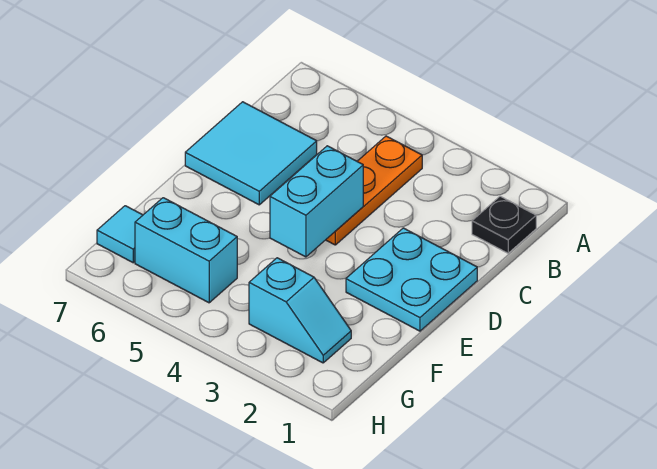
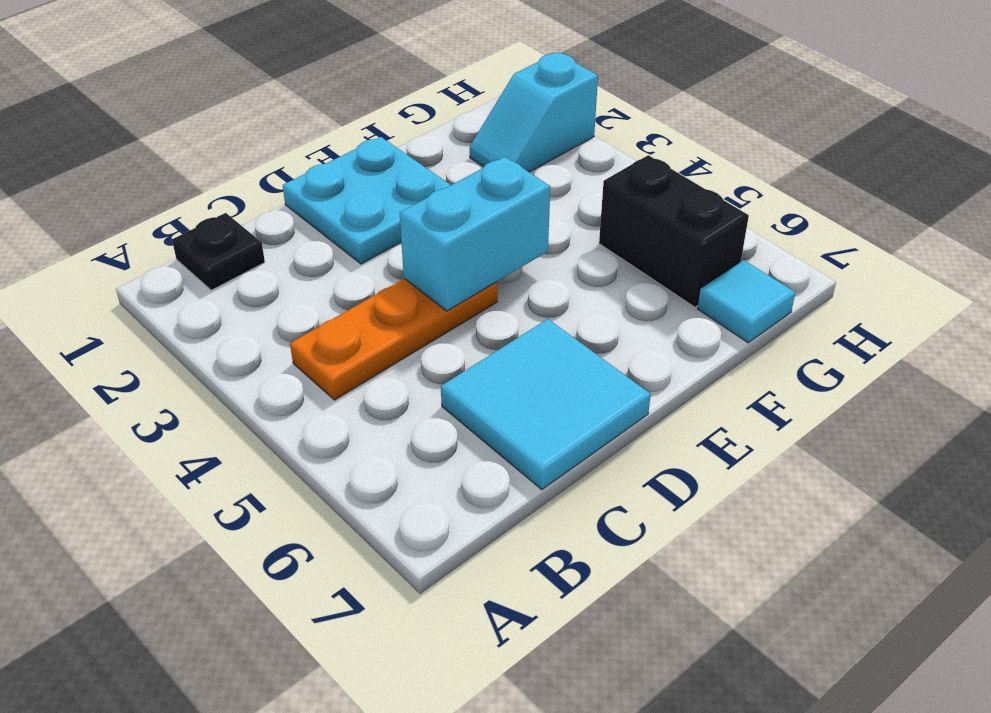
cyan 1x2 slope [249,258,351,363] -> cyan 1x2 slope turned to [470,52,598,172]
cyan 1x2 brick [135,198,237,303] -> black 1x2 brick [599,155,749,307]

